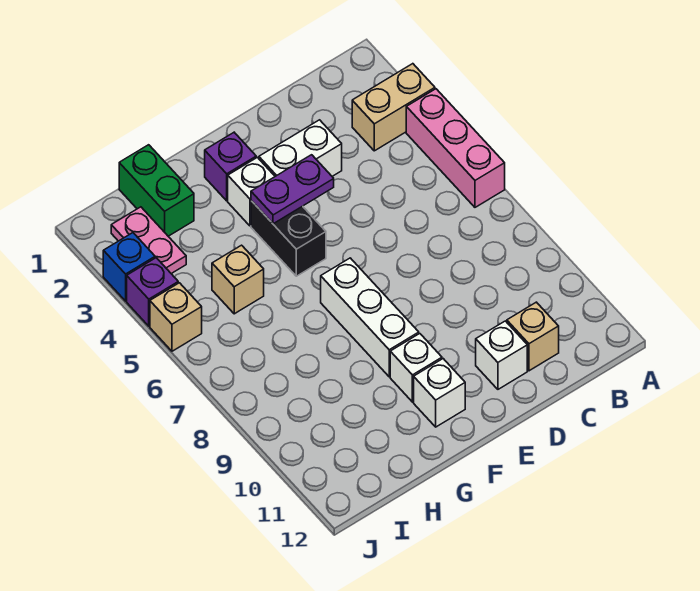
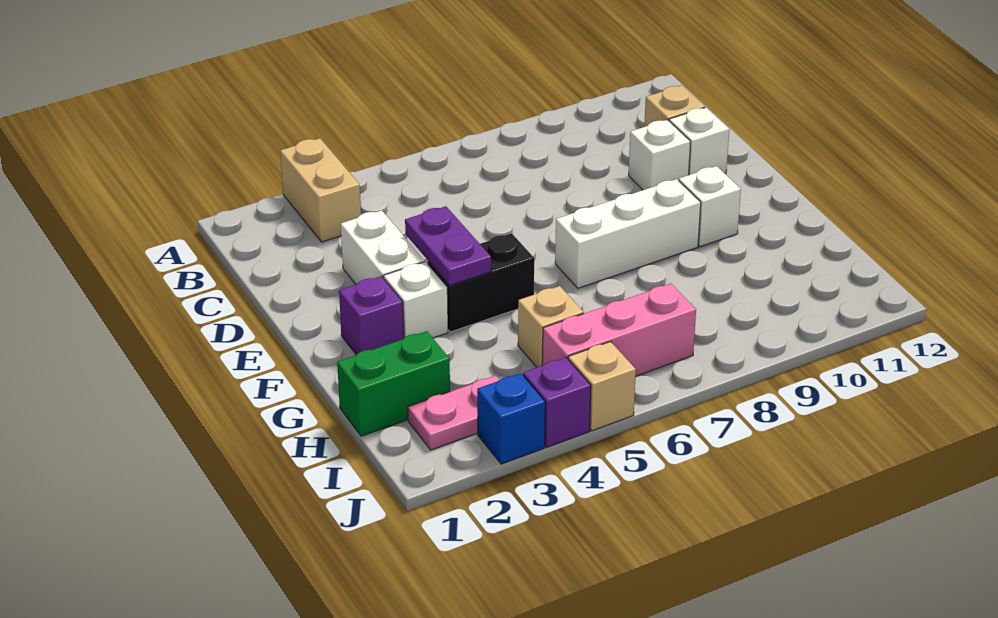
pink 1x3 brick [406,89,505,207] -> pink 1x3 brick moved to [542,284,696,376]
white 1x1 brick [414,359,465,427] -> white 1x1 brick moved to [629,120,691,190]

